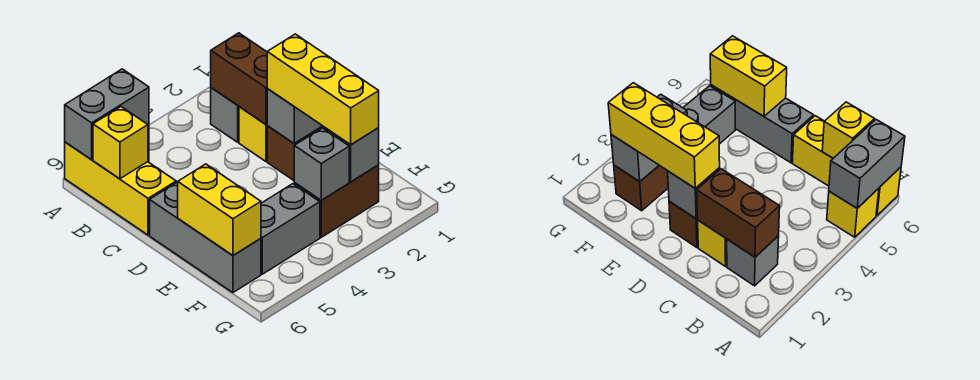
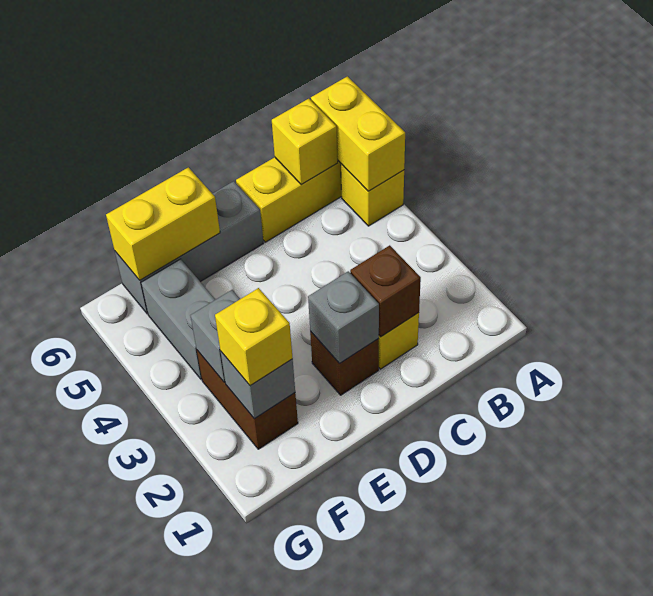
grey 1x2 brick [65,69,149,159] -> yellow 1x2 brick [311,76,405,191]
grey 1x1 brick [211,88,239,142] -> none
brown 1x2 brick [211,33,268,124] -> brown 1x1 brick [350,245,421,337]
yellow 1x3 brick [267,34,379,145] -> yellow 1x1 brick [215,288,293,386]

